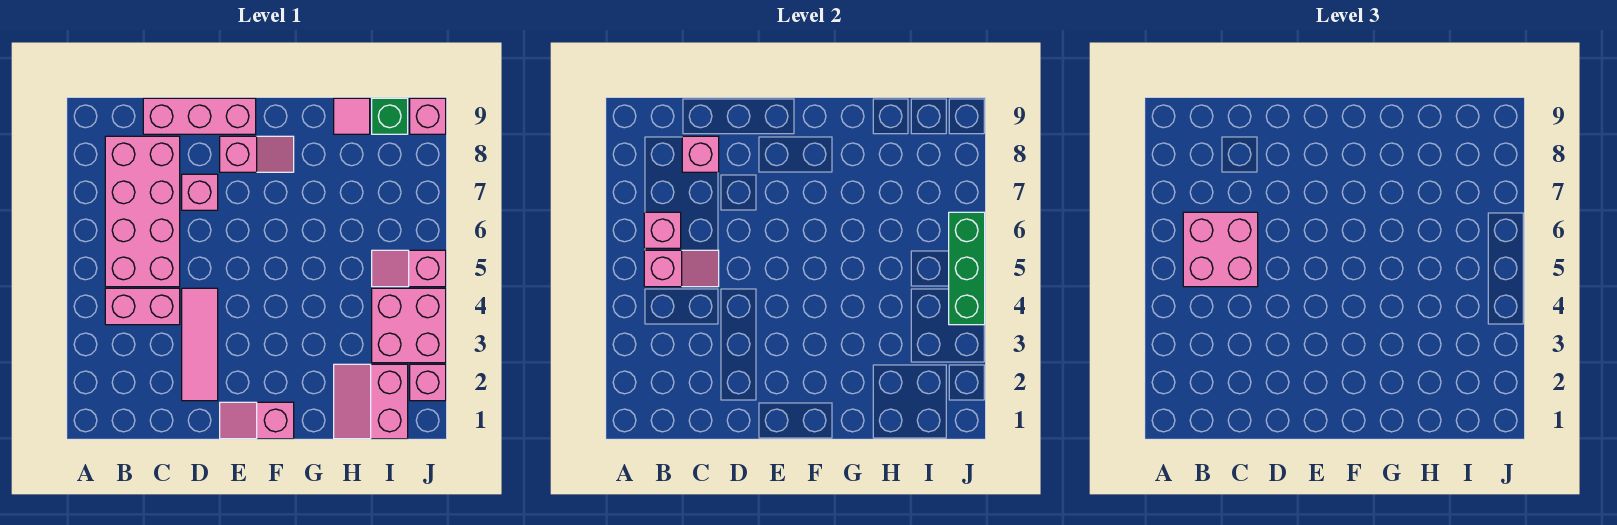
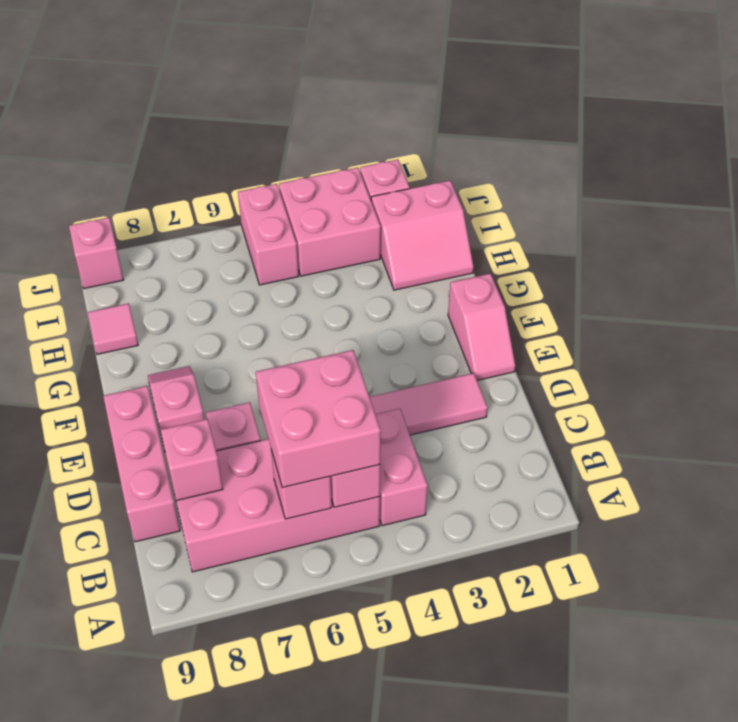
pink 1x2 slope [372,250,446,287] -> pink 1x2 brick [238,184,299,285]
green 1x1 brick [372,98,408,134] -> none
green 1x3 brick [949,212,985,325] -> none

